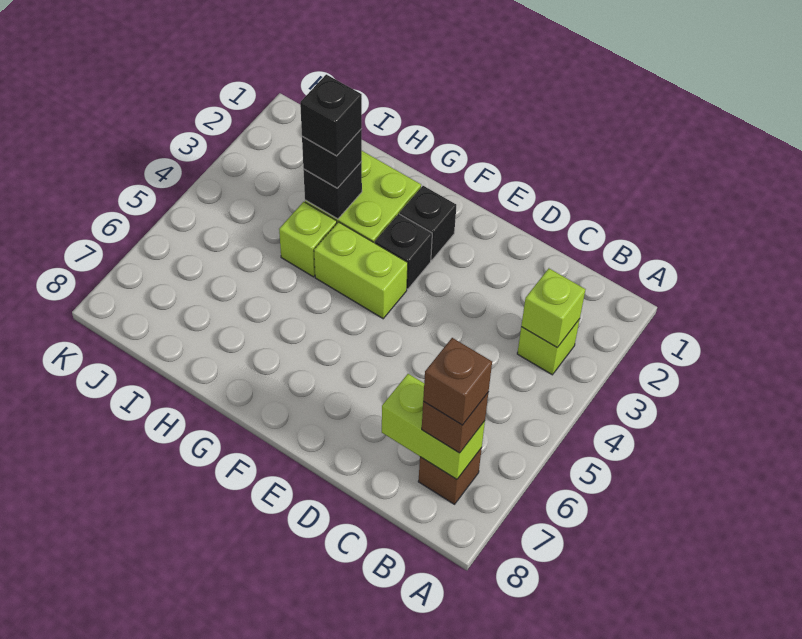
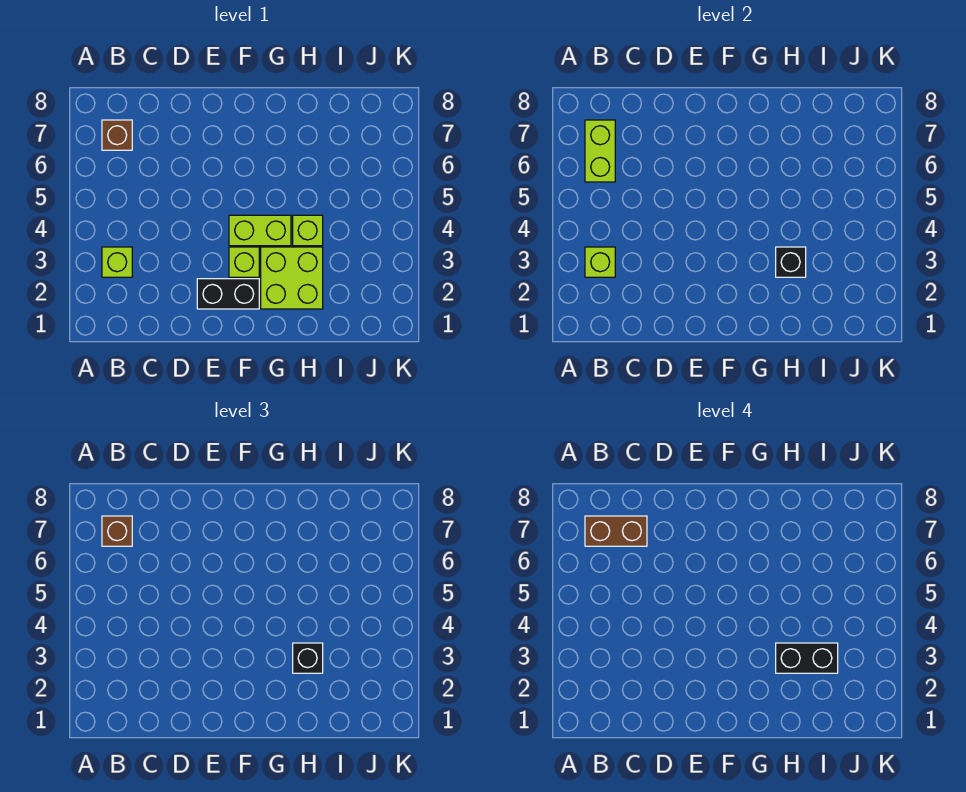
lime 1x2 brick [382,374,485,479] -> lime 1x2 brick turned to [585,120,615,182]
brown 1x1 brick [423,338,492,425] -> brown 1x2 brick [585,516,647,546]
black 1x1 brick [400,186,456,260] -> black 1x2 brick [197,279,259,309]
black 1x1 brick [375,214,432,289] -> lime 1x1 brick [229,247,259,277]
black 1x1 brick [300,74,362,156] -> black 1x2 brick [776,643,838,673]

